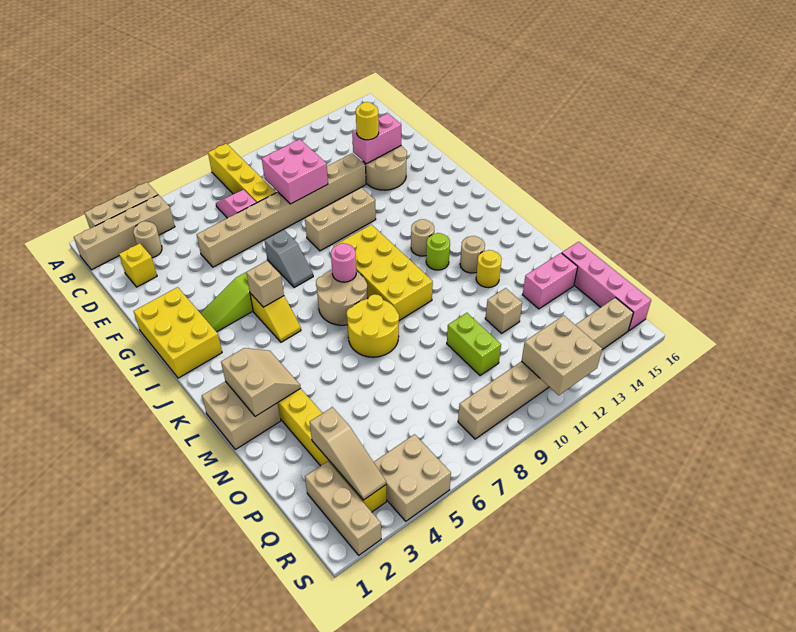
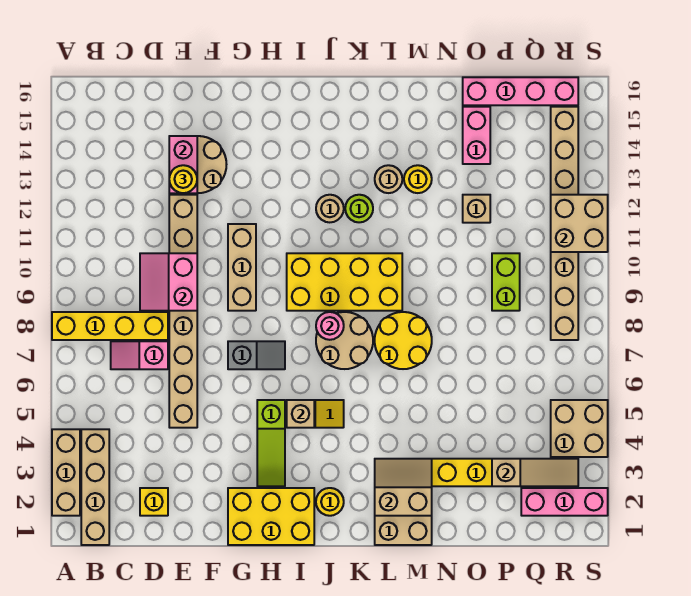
tan 1x1 round brick [133,221,162,258] -> none
pink 2x2 brick [262,139,328,204] -> pink 2x2 slope [140,253,197,311]
none -> yellow 1x1 round brick [316,488,344,516]
lime 1x2 brick [447,313,501,376] -> lime 1x2 brick turned to [492,253,520,311]
tan 1x3 brick [305,461,381,555] -> pink 1x3 brick [521,488,608,516]

